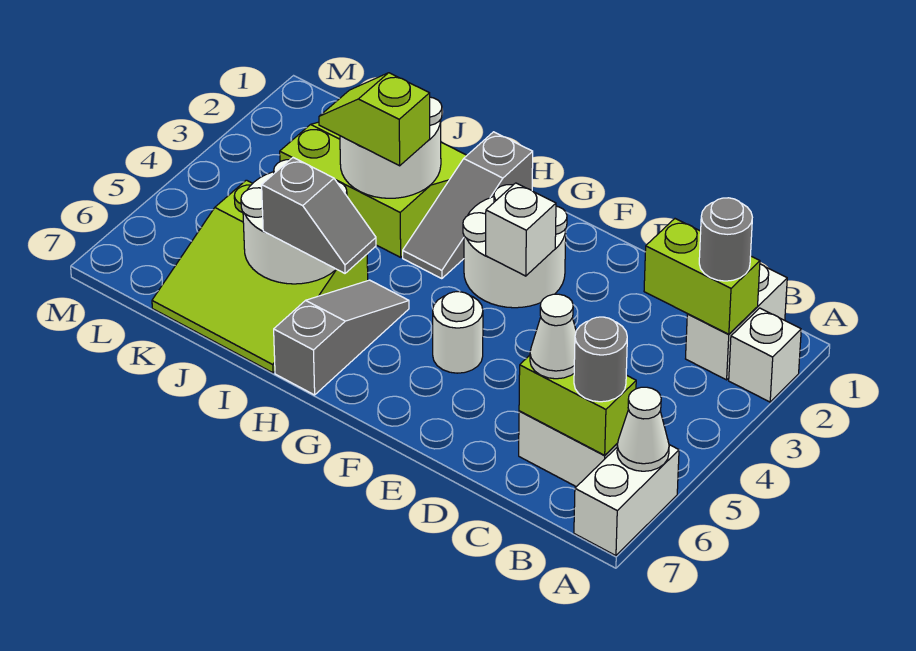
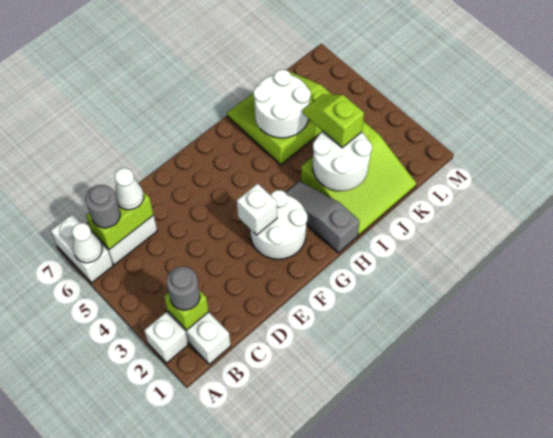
lime 1x2 brick [644,219,760,334] -> lime 1x1 brick [164,290,209,330]
white 1x1 round brick [433,292,483,373] -> none
grey 1x3 slope [274,280,409,395] -> none
grey 1x2 slope [262,158,376,273] -> none
lime 1x2 slope [319,73,430,166] -> lime 1x2 slope turned to [303,94,364,148]

